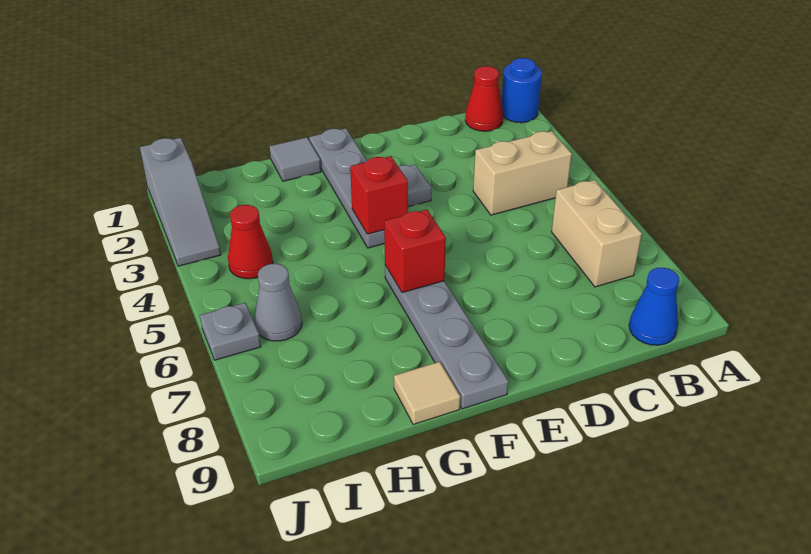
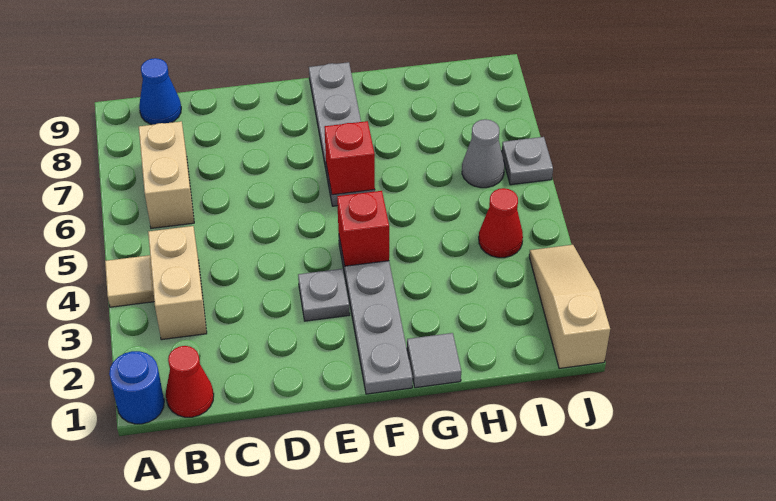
tan 1x2 brick [473,131,572,215] -> tan 1x2 brick turned to [148,226,207,340]
tan 1x1 tile [394,362,460,424] -> tan 1x1 tile moved to [105,255,154,307]
grey 1x3 slope [140,138,221,266] -> tan 1x3 slope [529,245,610,369]

